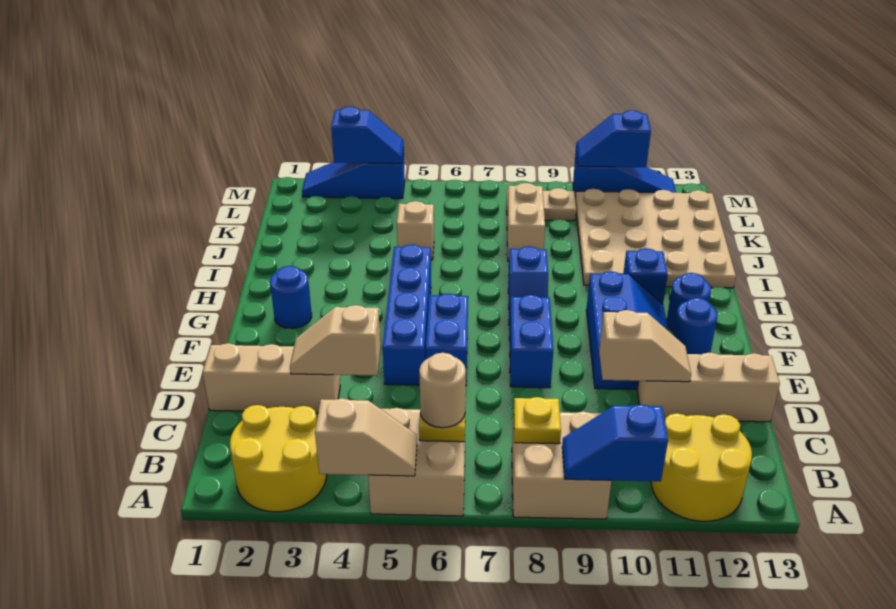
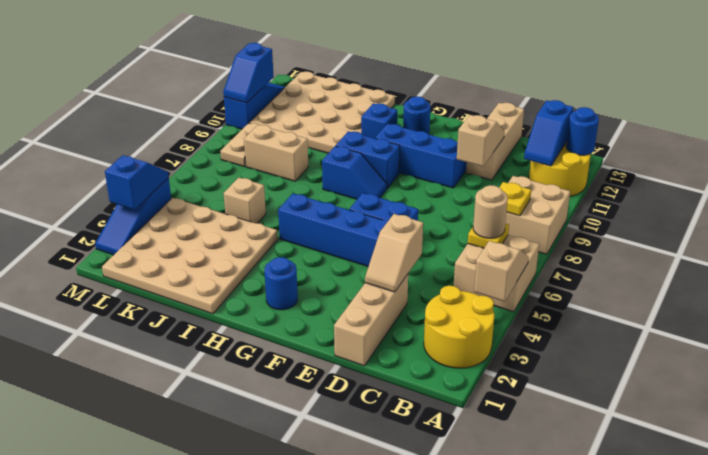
blue 1x2 slope [562,404,668,481] -> blue 1x2 slope moved to [524,100,573,166]
blue 1x2 brick [509,295,553,388] -> blue 1x2 brick moved to [336,131,400,188]
blue 1x1 round brick [673,298,717,354] -> blue 1x1 round brick moved to [566,107,599,155]
none -> tan 4x4 plate [102,198,278,314]

